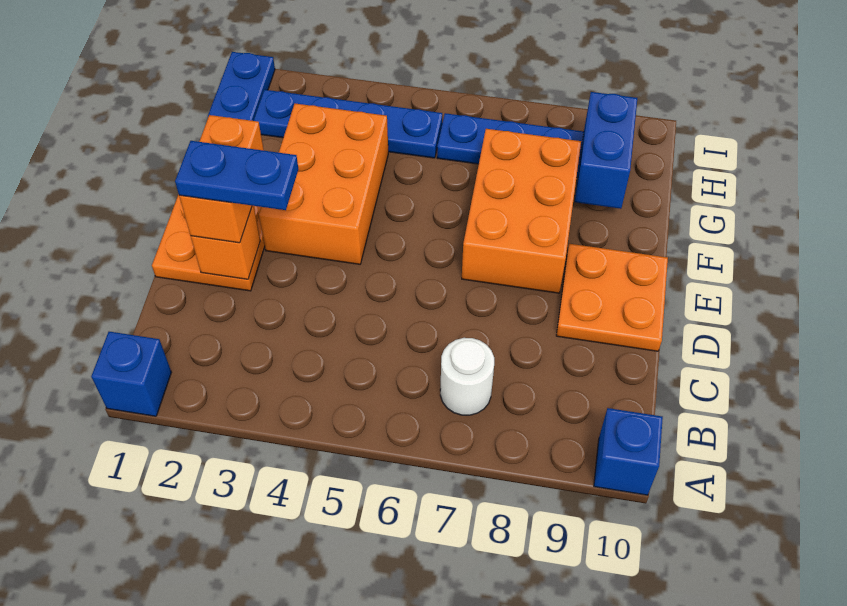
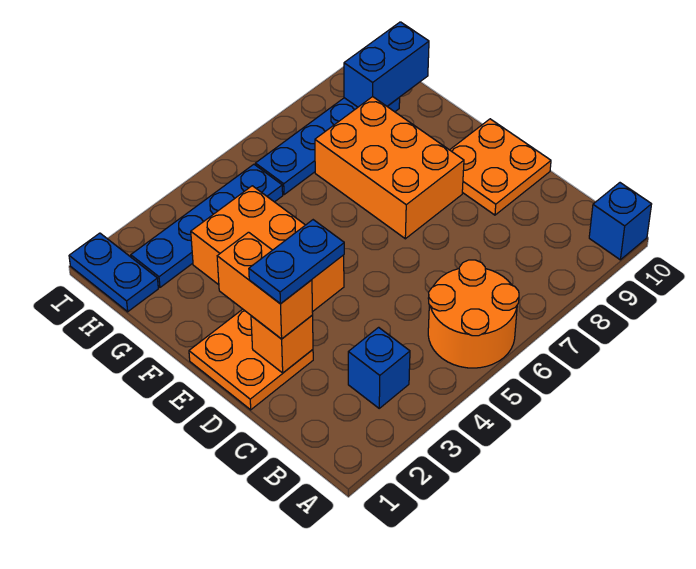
blue 1x1 brick [91,332,171,416] -> blue 1x1 brick moved to [348,327,410,408]
none -> orange 2x2 round brick [428,260,519,368]
white 1x1 round brick [440,338,494,415] -> none
blue 1x2 brick [575,92,637,209] -> blue 1x2 brick turned to [344,22,429,107]

